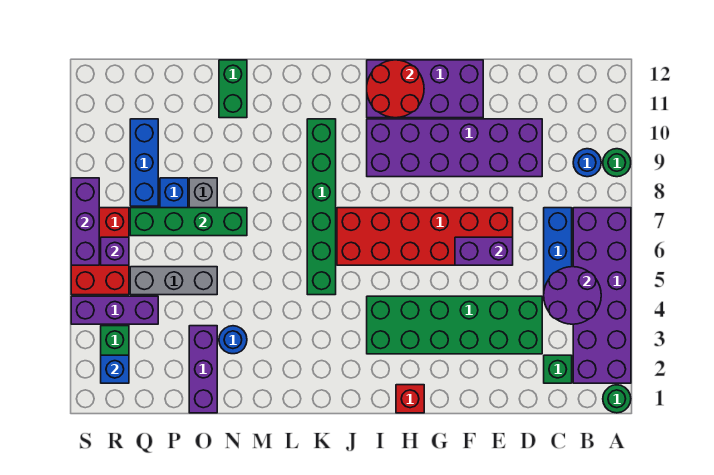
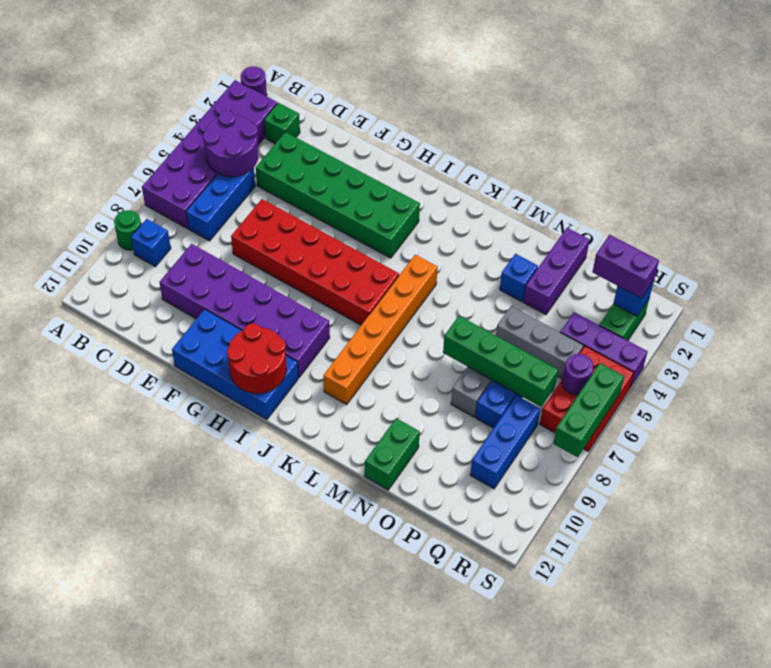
green 1x1 round brick [603,385,631,413] -> purple 1x1 round brick [241,67,267,96]
blue 1x1 round brick [573,149,601,177] -> blue 1x1 brick [131,219,171,267]
purple 1x2 brick [455,237,513,265] -> purple 1x2 brick moved to [593,235,659,298]
purple 2x4 brick [367,60,483,118] -> blue 2x4 brick [172,309,298,419]
red 1x1 brick [396,385,424,413] -> none
green 1x6 brick [307,119,336,295] -> orange 1x6 brick [323,255,438,405]
blue 1x1 round brick [219,326,247,354] -> blue 1x1 brick [500,254,538,302]
purple 1x1 brick [101,237,129,265] -> purple 1x1 round brick [562,354,593,395]
purple 1x3 brick [71,178,99,265] -> green 1x3 brick [553,363,624,457]

